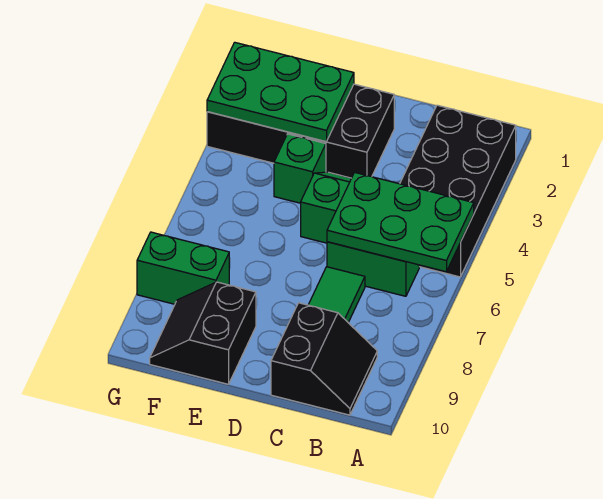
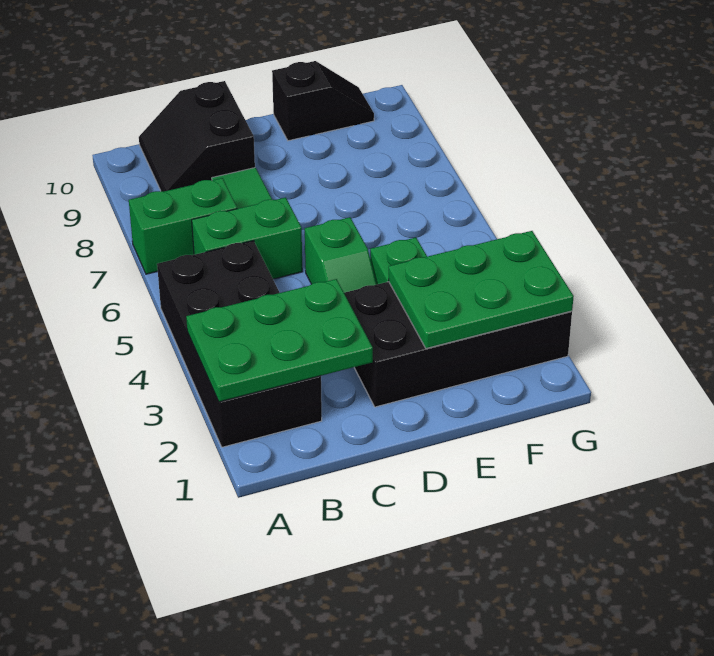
green 2x3 plate [327,172,474,272] -> green 2x3 plate moved to [186,279,373,402]
black 2x2 slope [150,282,256,384] -> black 1x2 slope [272,61,374,141]
green 1x2 brick [137,232,229,304] -> green 1x2 brick moved to [129,178,237,274]

